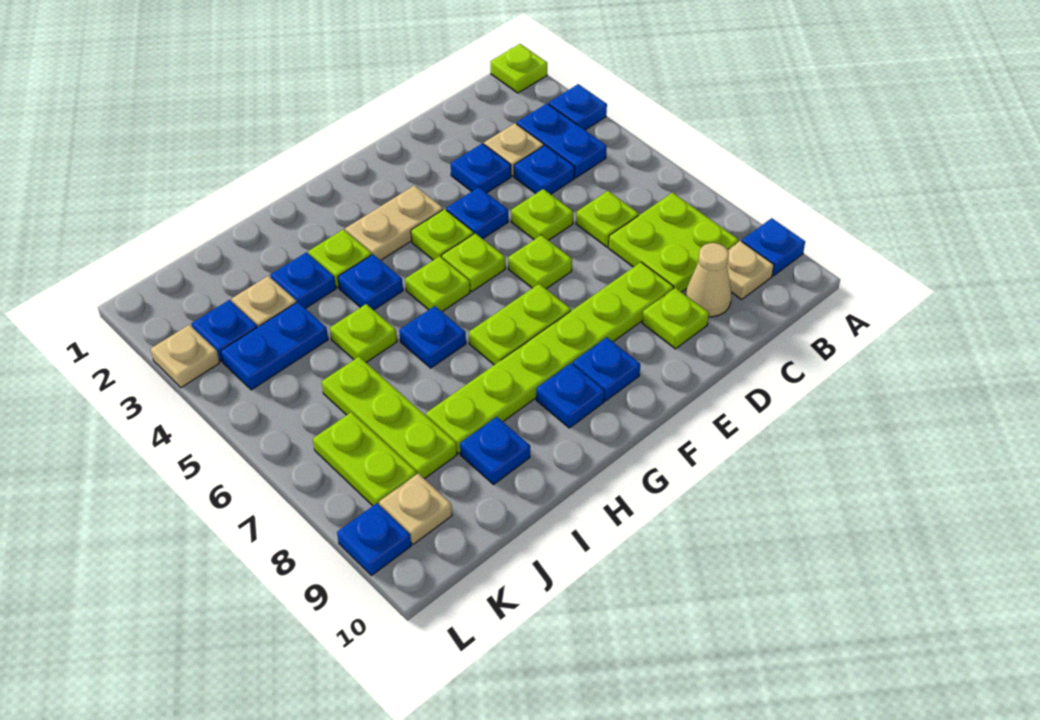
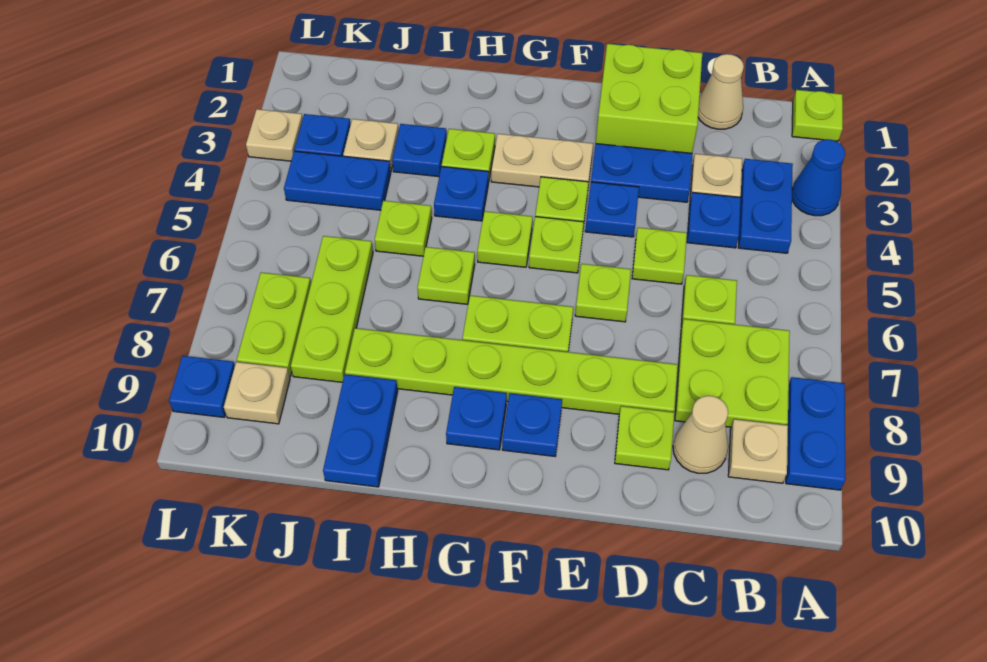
blue 1x1 plate [549,84,607,130] -> blue 1x1 cone [792,140,845,216]
blue 1x1 plate [742,218,805,276] -> blue 1x2 plate [786,377,846,490]
none -> tan 1x1 cone [698,54,744,129]
none -> lime 2x2 brick [596,44,702,153]
blue 1x1 plate [451,143,511,193] -> blue 1x2 plate [591,144,692,202]
blue 1x1 plate [399,306,466,368] -> lime 1x1 plate [417,247,475,304]
blue 1x1 plate [460,417,530,484] -> blue 1x2 plate [323,374,398,487]

